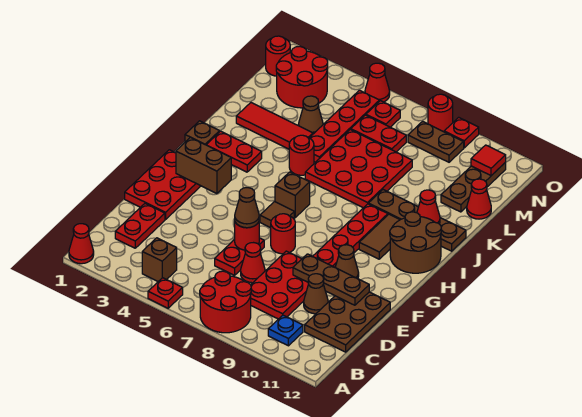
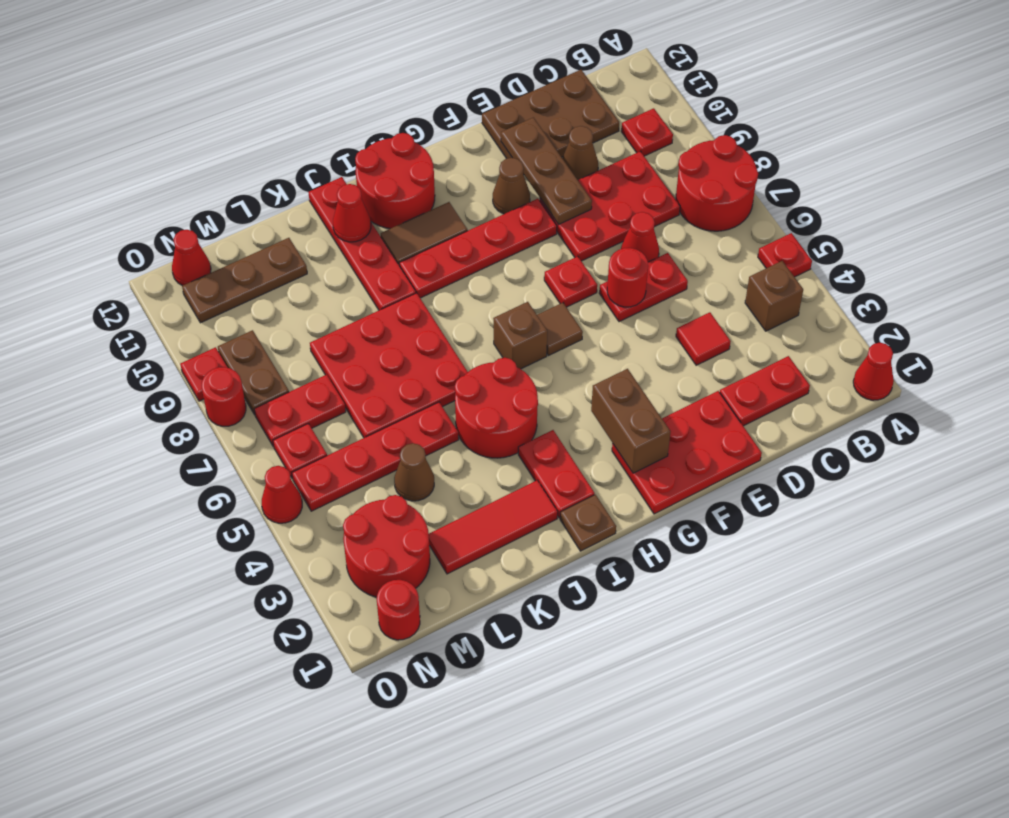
blue 1x1 plate [268,315,303,346] -> red 1x1 plate [621,108,673,156]
brown 1x1 cone [235,188,259,228] -> none
red 1x1 round brick [271,214,295,254] -> red 1x1 plate [544,256,597,307]
brown 2x2 round brick [390,212,441,273] -> red 2x2 round brick [355,133,435,229]
red 1x1 round brick [289,135,314,175] -> red 2x2 round brick [455,358,538,458]
brown 1x4 plate [369,190,466,251] -> red 1x4 plate [309,177,416,310]
red 1x3 tile [236,103,313,149] -> red 1x3 tile turned to [429,480,558,574]
red 1x1 cone [467,179,491,219] -> red 1x1 cone moved to [172,230,211,286]
red 1x2 plate [351,115,406,152] -> red 1x2 plate turned to [254,374,346,447]
red 1x1 tile [471,145,506,175] -> red 1x1 tile moved to [676,312,731,365]

